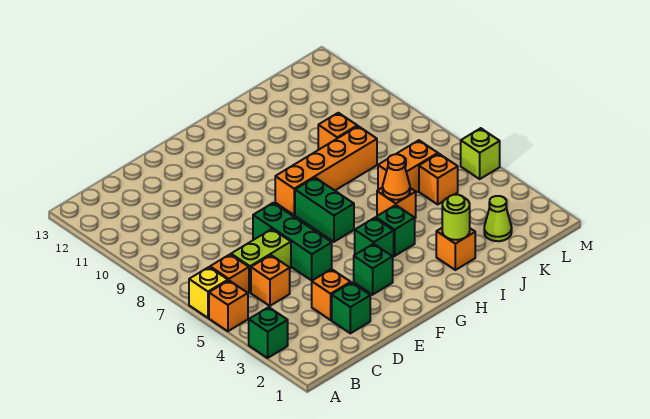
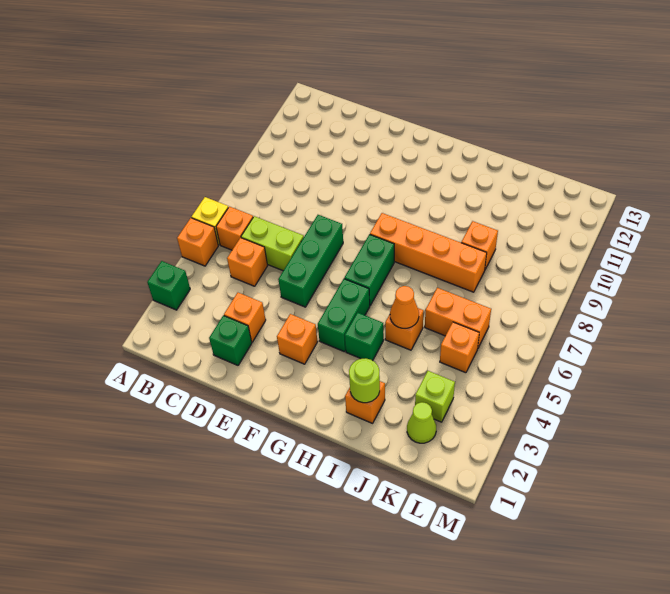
green 1x1 brick [354,244,393,295] -> orange 1x1 brick [277,314,318,364]
green 1x1 brick [355,218,394,257] -> green 1x2 brick [318,279,370,352]
lime 1x1 brick [461,128,500,179] -> lime 1x1 brick moved to [415,371,455,422]

